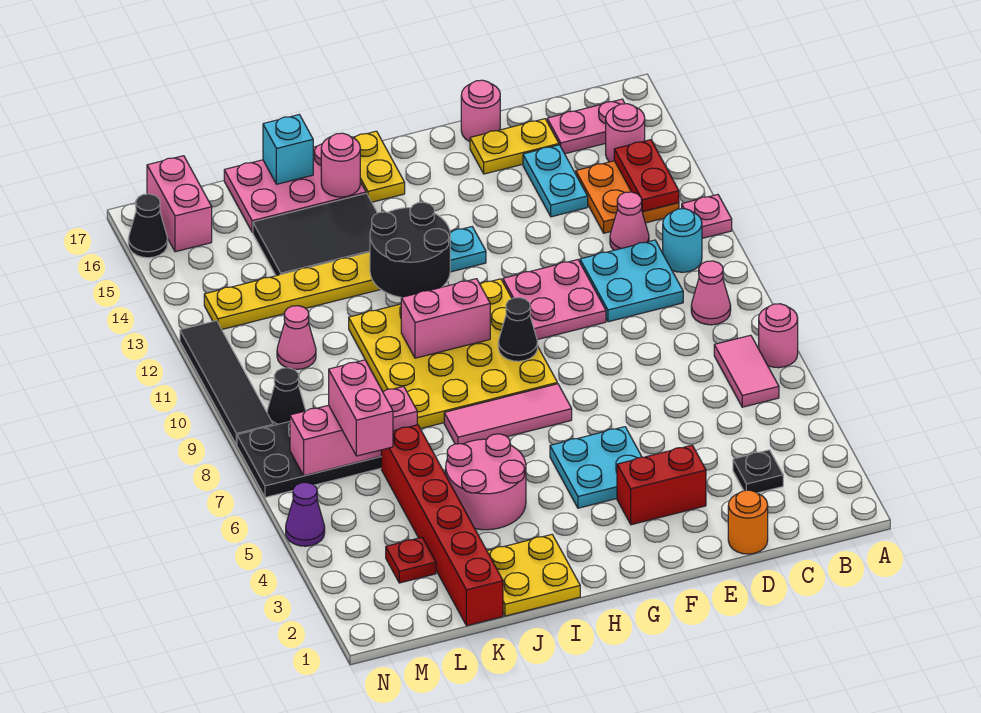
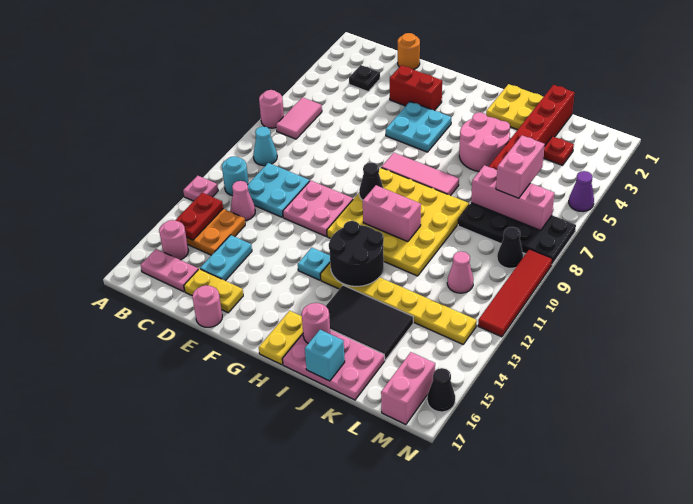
pink 1x1 cone [691,261,731,325] -> cyan 1x1 cone [253,126,277,166]
black 1x4 tile [180,321,273,445] -> red 1x4 tile [478,249,552,337]

